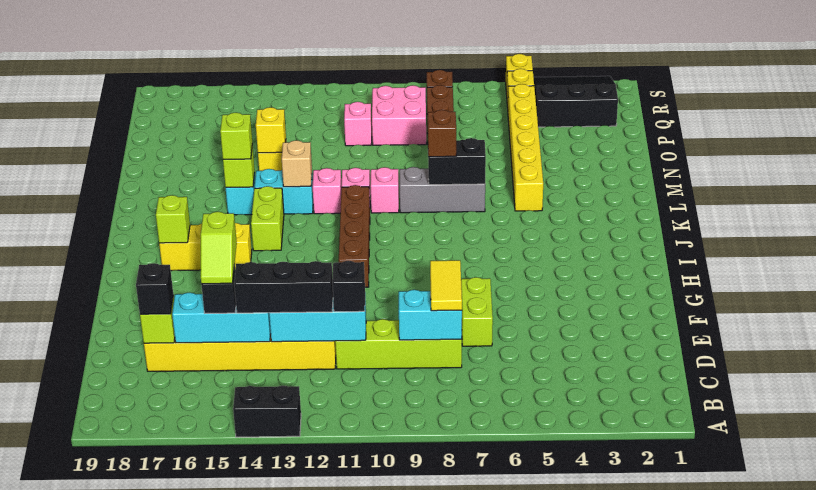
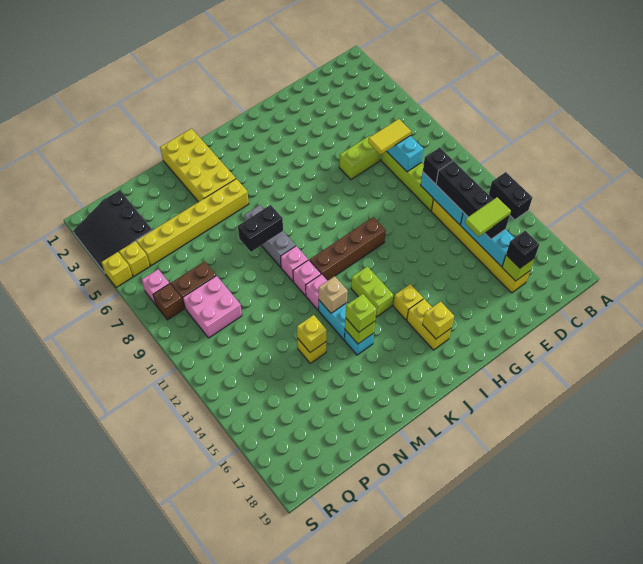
lime 1x2 slope [201,212,237,284] -> lime 1x2 tile [465,197,511,237]
lime 1x1 brick [156,195,190,243] -> yellow 1x1 brick [423,302,454,339]
lime 1x2 brick [251,186,284,251] -> lime 1x2 brick turned to [351,266,393,317]
none -> yellow 2x4 brick [160,129,236,202]
black 1x2 brick [428,138,486,185] -> black 1x2 brick turned to [238,205,283,252]
brown 1x1 brick [428,110,456,157] -> none
pink 1x1 brick [344,102,372,146] -> pink 1x1 brick moved to [142,269,170,305]

